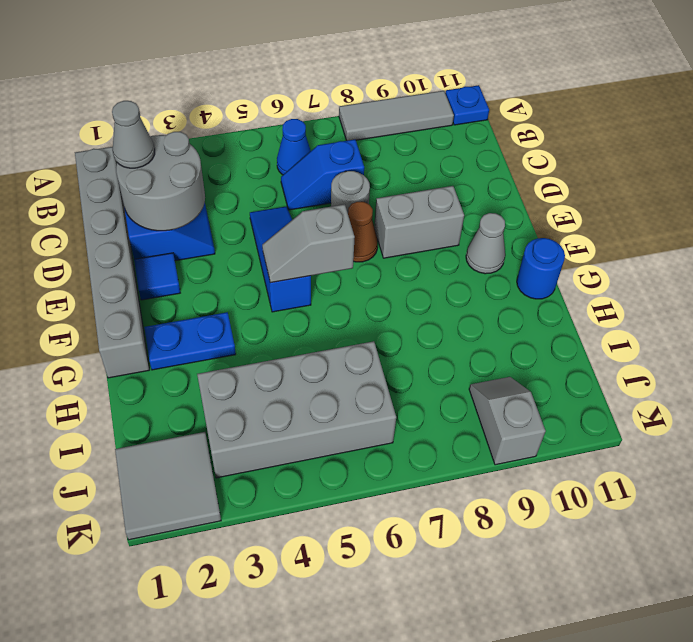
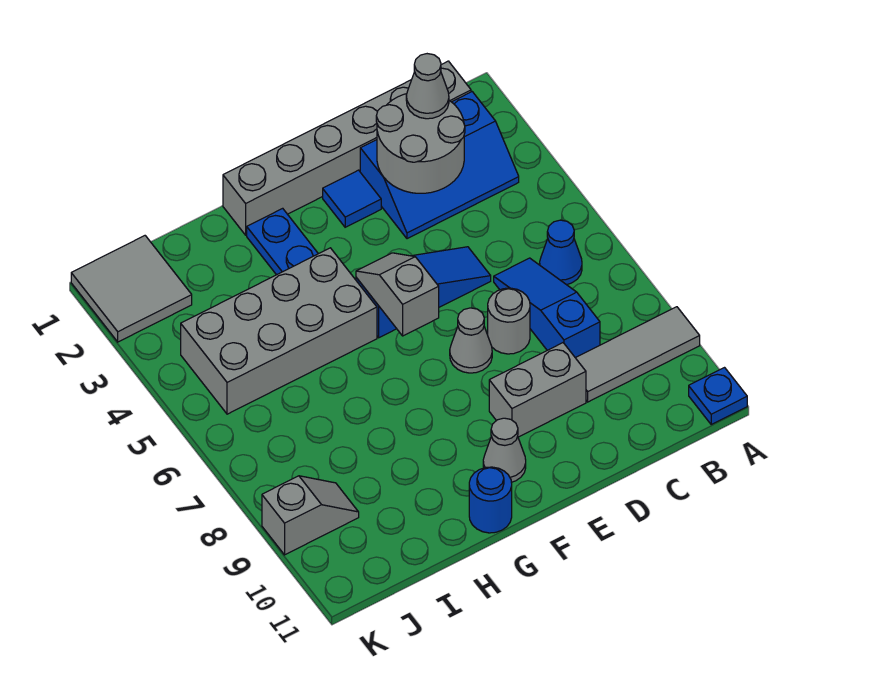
grey 1x3 tile [339,91,454,141] -> grey 1x3 tile turned to [576,307,700,402]
blue 1x2 slope [281,140,364,210] -> blue 1x3 slope [494,258,600,358]
brown 1x1 cone [348,202,378,262] -> grey 1x1 cone [450,308,492,373]
grey 1x2 brick [374,186,464,258] -> grey 1x2 brick turned to [489,343,586,437]
grey 2x4 brick [197,341,396,478] -> grey 2x4 brick turned to [181,248,377,414]

